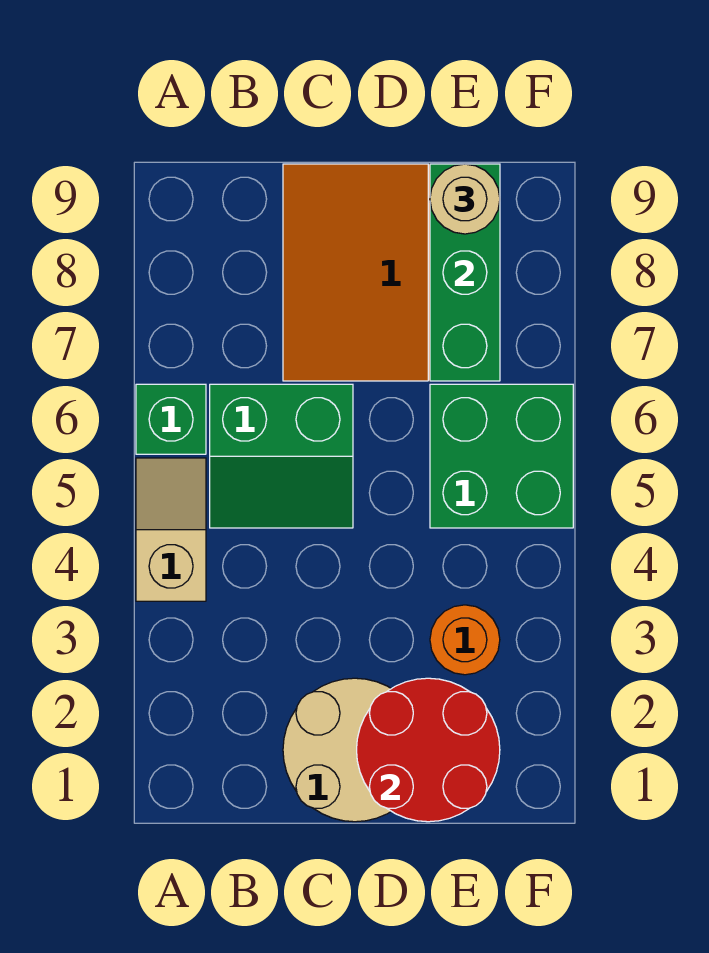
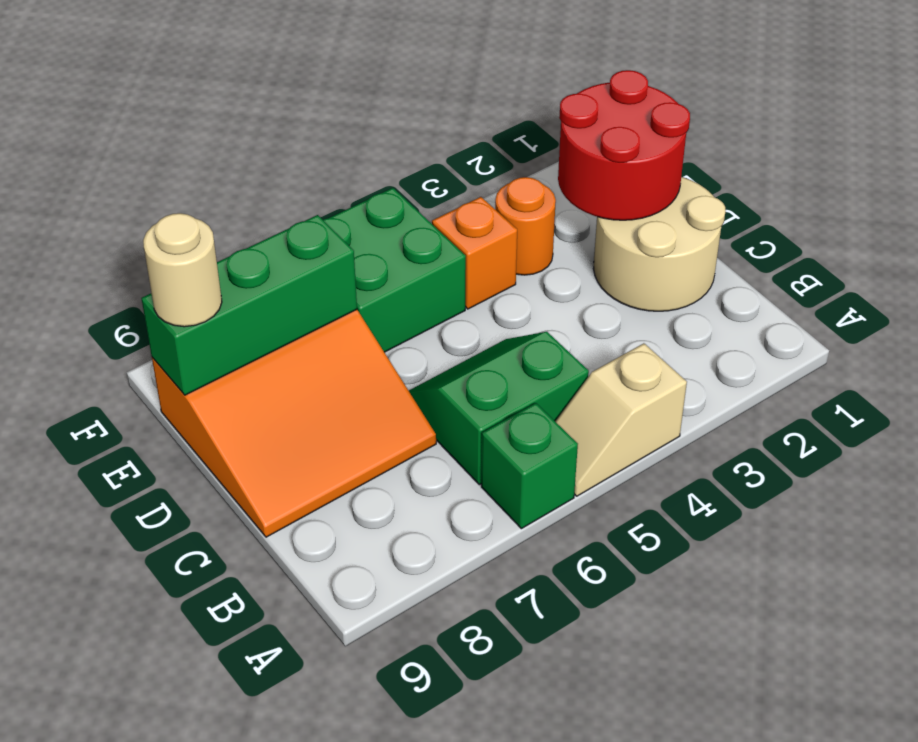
green 2x2 slope [210,384,353,528] -> green 2x2 slope turned to [409,332,589,485]
none -> orange 1x1 brick [432,197,517,309]

